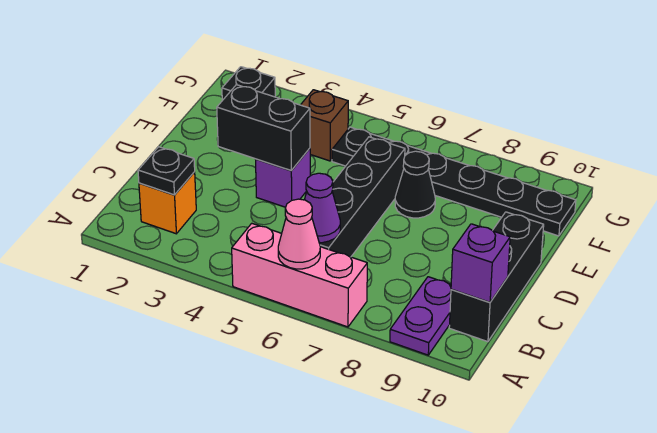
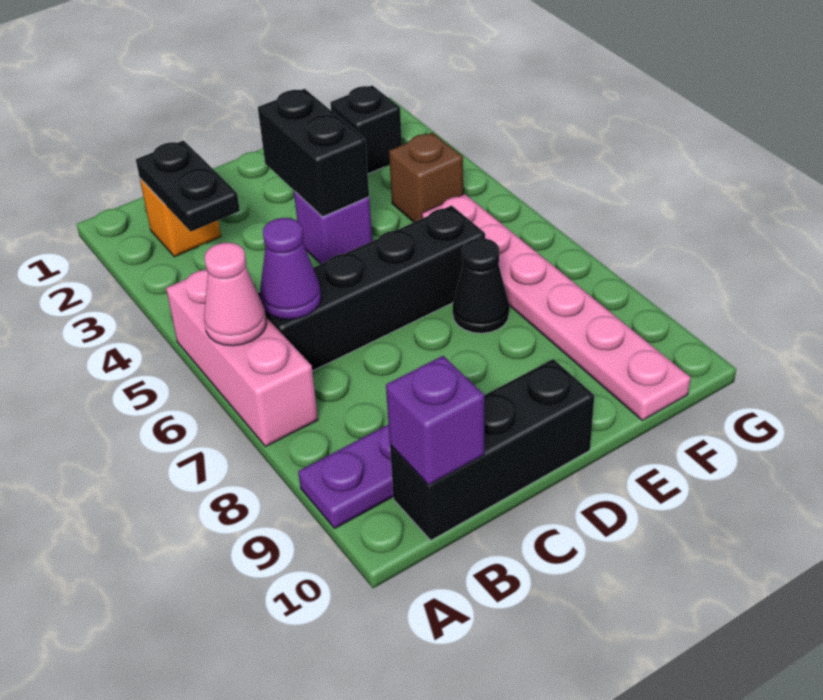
black 1x1 plate [138,147,195,195] -> black 1x2 plate [136,141,240,231]
black 1x6 plate [332,127,576,236] -> pink 1x6 plate [422,194,691,420]

